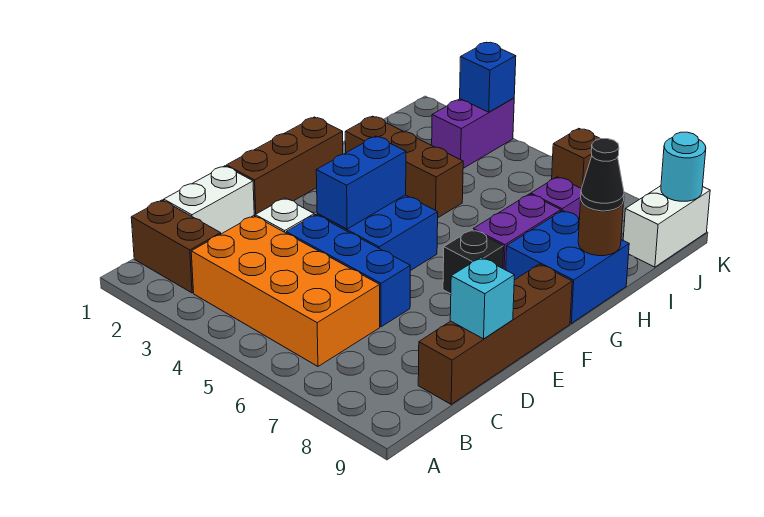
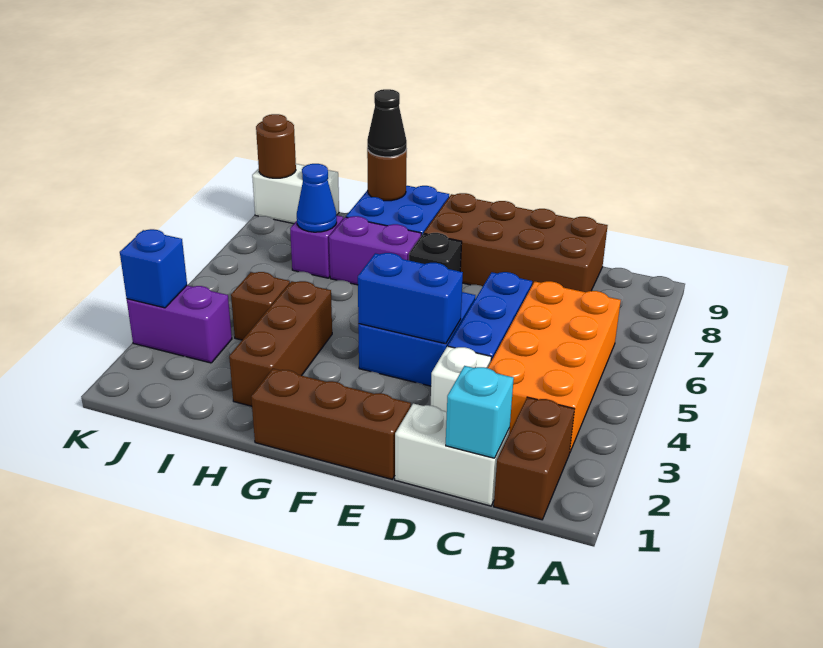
brown 1x4 brick [418,264,572,404] -> brown 2x4 brick [424,193,608,292]
cyan 1x1 brick [450,257,515,339] -> cyan 1x1 brick moved to [446,366,514,458]
none -> blue 1x1 cone [297,164,337,232]
brown 1x1 brick [552,128,600,188] -> brown 1x1 brick moved to [231,272,290,340]
cyan 1x1 round brick [661,132,706,201] -> brown 1x1 round brick [256,114,296,178]

